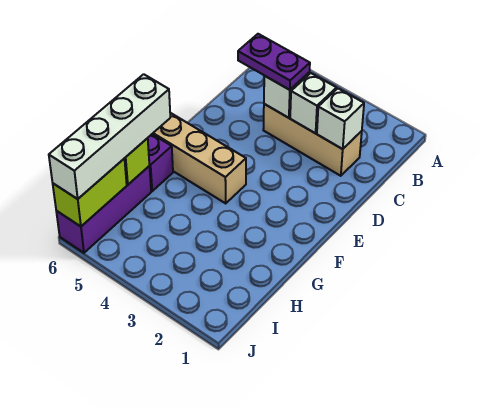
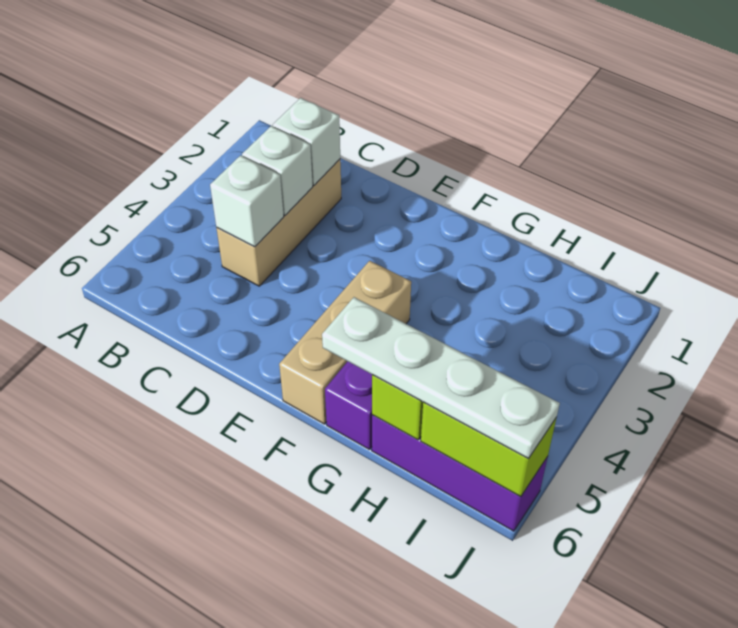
purple 1x2 plate [238,34,310,90] -> none
white 1x4 brick [49,74,170,199] -> white 1x4 plate [322,297,560,458]

